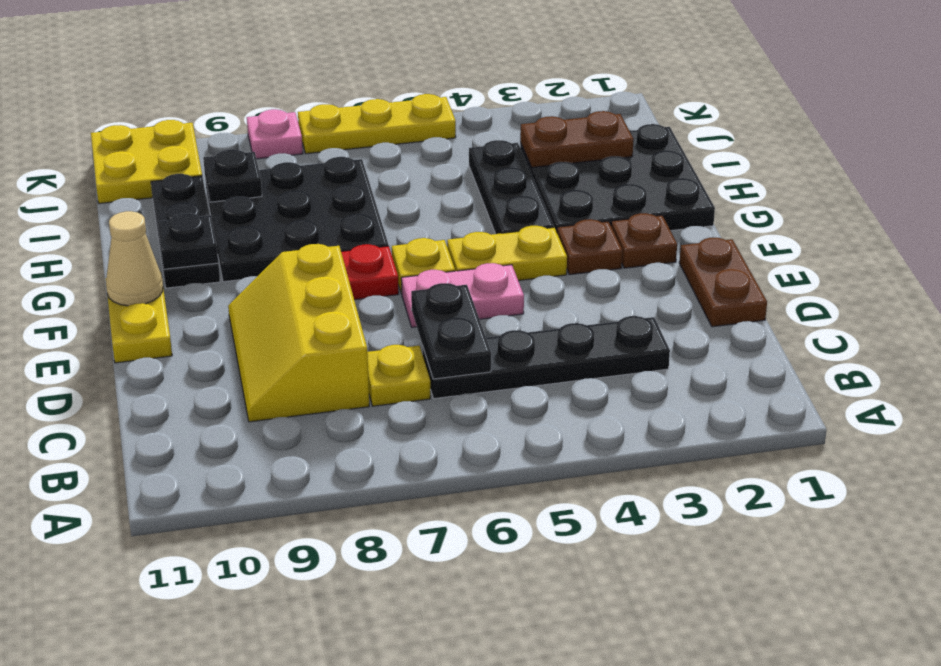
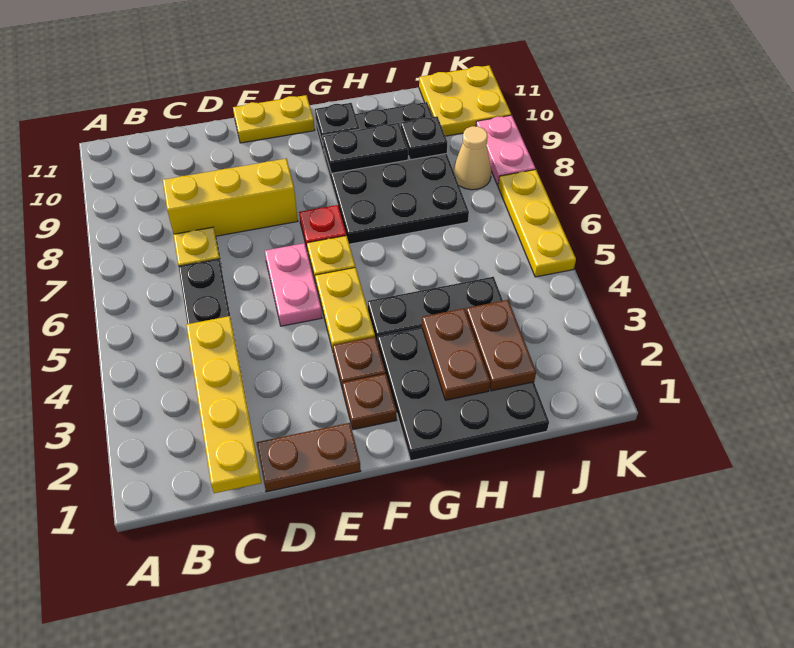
none -> yellow 1x4 plate [186,316,261,493]
black 1x2 plate [411,283,491,379] -> black 1x2 plate moved to [323,123,408,173]
tan 1x1 cone [106,211,163,306] -> tan 1x1 cone moved to [453,126,491,190]
none -> brown 1x2 plate [422,309,490,400]
pink 1x1 plate [247,109,303,159] -> pink 1x2 plate [476,115,536,185]

